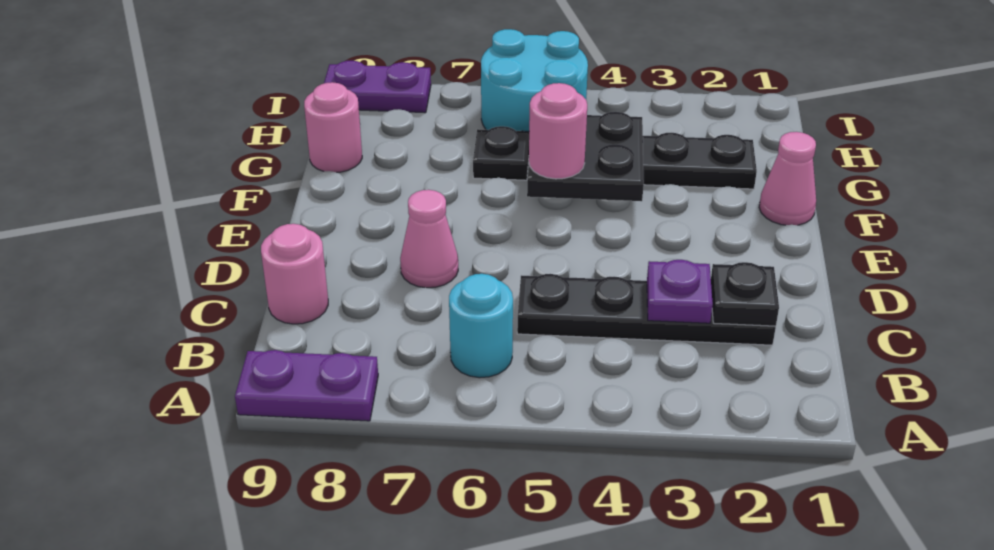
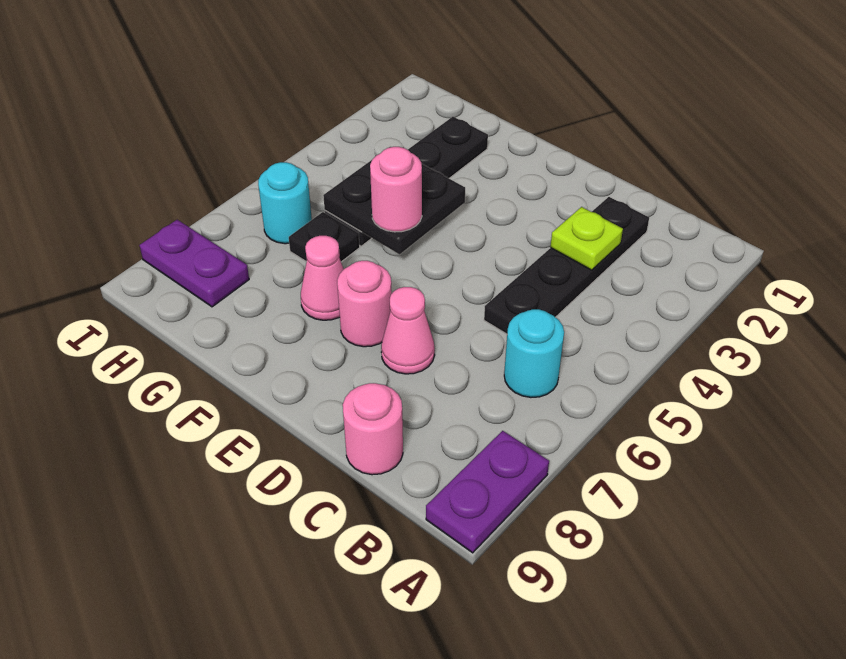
black 1x1 plate [711,262,779,326] -> none
purple 1x1 plate [647,260,713,323] -> lime 1x1 plate [550,207,623,270]
pink 1x1 cone [759,132,816,225] -> pink 1x1 cone moved to [301,236,344,320]
pink 1x1 round brick [304,82,362,172] -> pink 1x1 round brick moved to [337,261,392,347]
cyan 2x2 round brick [481,29,588,131] -> cyan 1x1 round brick [258,162,312,244]
purple 1x2 plate [324,61,431,113] -> purple 1x2 plate turned to [139,220,249,307]

